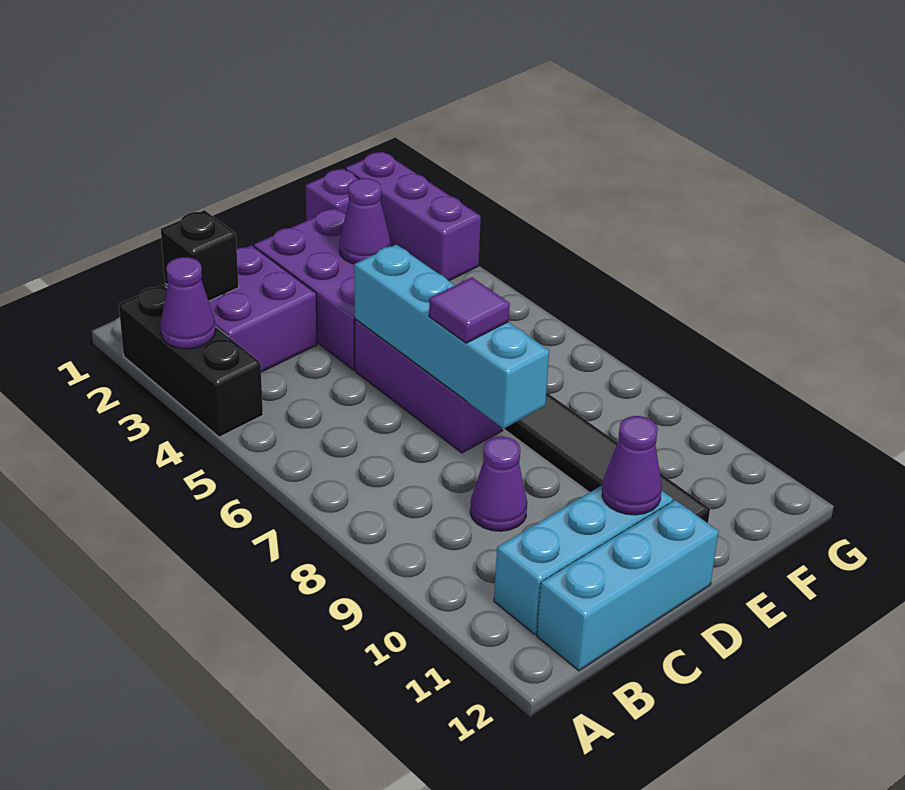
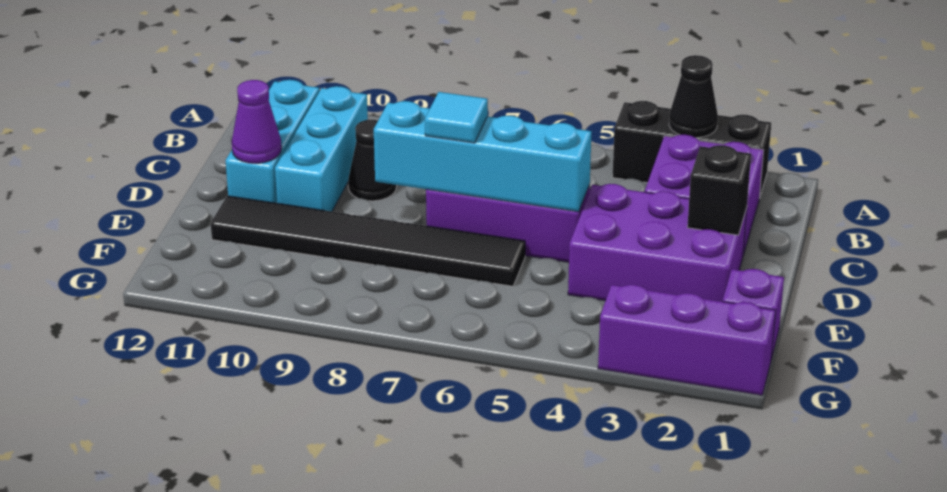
purple 1x1 cone [160,257,216,349] -> black 1x1 cone [669,55,718,138]
black 1x1 brick [161,210,239,301] -> black 1x1 brick moved to [687,145,751,235]
cyan 1x3 brick [537,500,719,671] -> cyan 1x3 brick moved to [275,86,368,211]
purple 1x1 cone [470,437,527,531] -> black 1x1 cone [348,120,397,201]
purple 1x1 tile [429,278,510,343] -> cyan 1x1 tile [425,92,488,143]
purple 1x1 cone [339,178,390,264] -> none

